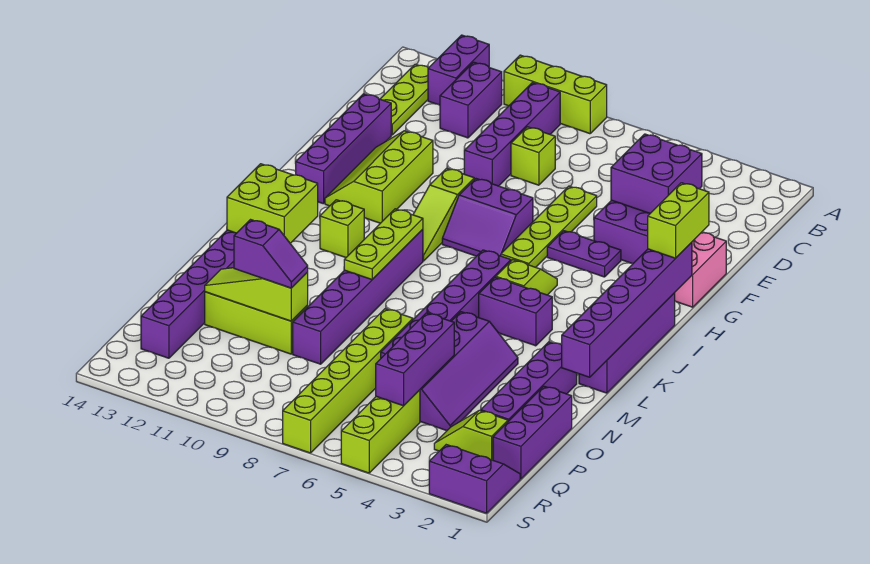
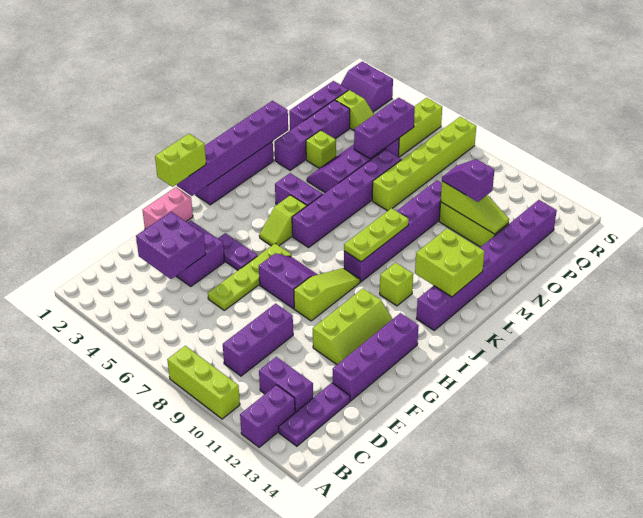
purple 1x4 brick [464,82,560,186] -> purple 1x3 brick [223,304,293,376]
purple 1x2 brick [440,62,502,138] -> purple 1x2 brick turned to [259,357,313,413]
lime 1x3 plate [381,64,428,135] -> purple 1x3 plate [279,383,350,446]
lime 1x1 brick [511,127,555,185] -> lime 1x1 brick moved to [306,130,336,169]

